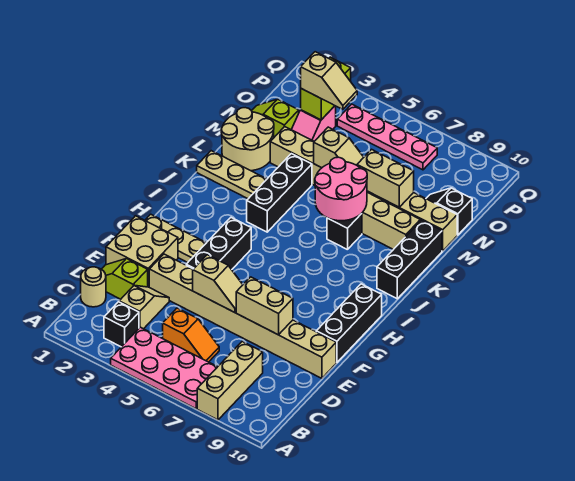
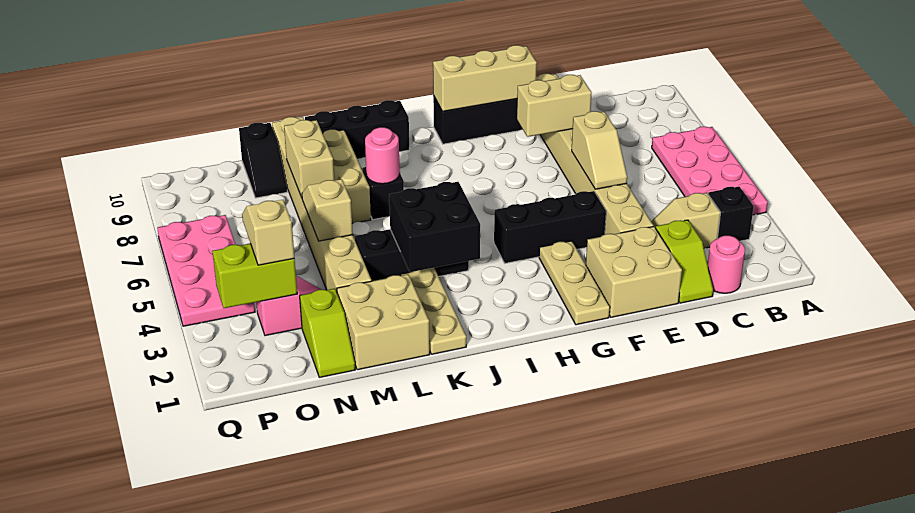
tan 1x3 brick [197,341,263,420] -> tan 1x3 brick moved to [433,45,537,111]
tan 1x1 round brick [81,267,106,307] -> pink 1x1 round brick [708,236,745,293]
orange 1x2 slope [163,308,219,362] -> none
tan 1x2 slope [193,255,243,313] -> tan 1x2 slope turned to [572,111,627,189]
tan 1x2 brick [236,277,293,335] -> tan 1x2 brick turned to [517,75,592,137]
none -> black 2x2 brick [389,182,480,272]
pink 2x2 round brick [315,157,367,221] -> pink 1x1 round brick [365,127,400,184]
tan 2x2 round brick [221,108,274,171] -> tan 2x2 brick [337,274,430,370]
pink 1x4 plate [337,104,437,170] -> pink 2x4 plate [157,215,255,326]

